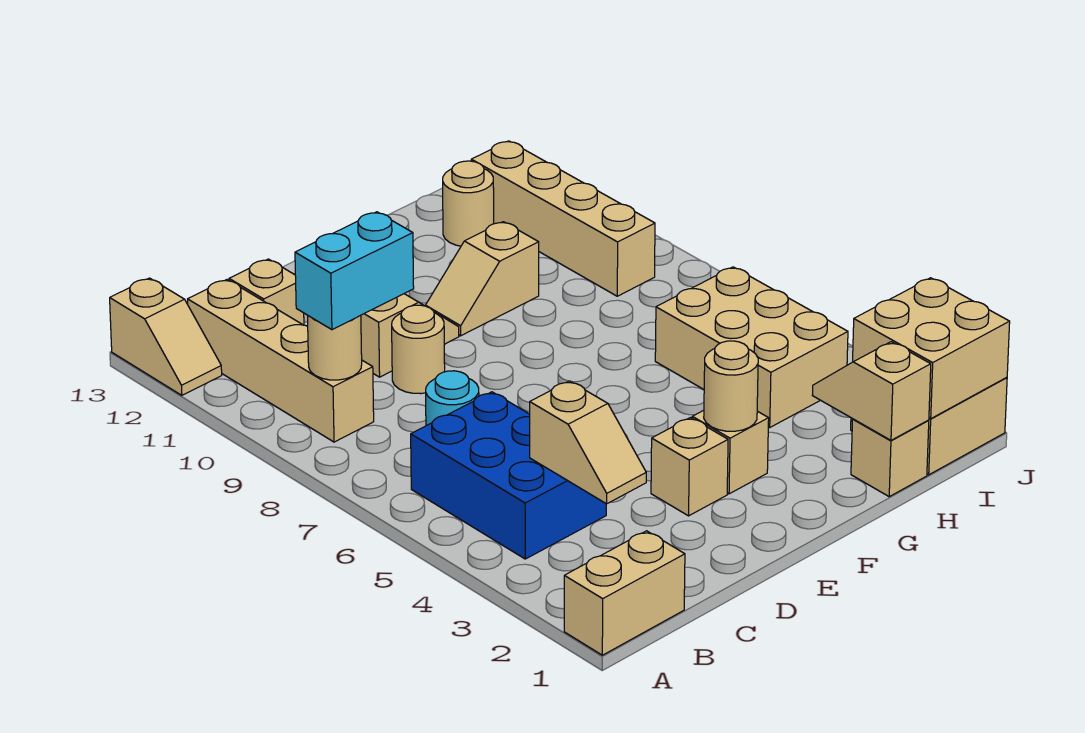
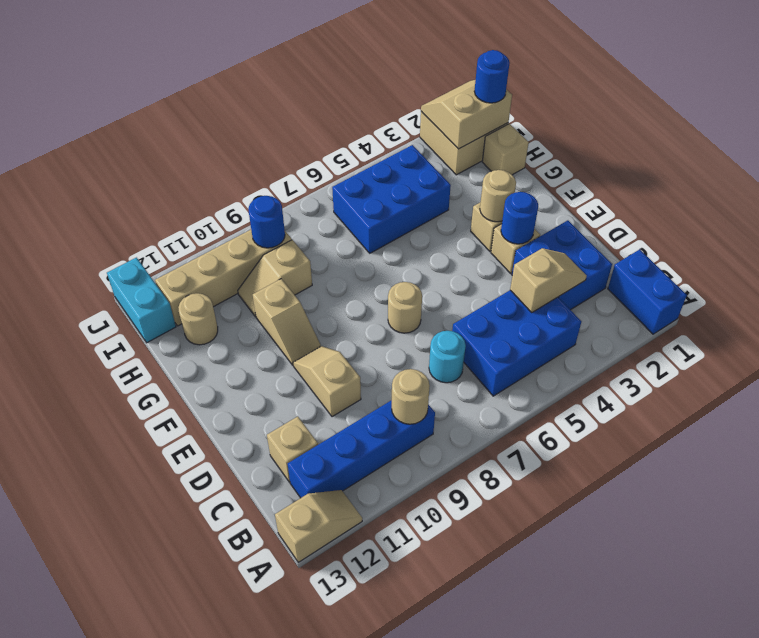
tan 1x2 brick [564,531,685,655] -> blue 1x2 brick [608,249,687,334]
tan 1x4 brick [188,280,374,442] -> blue 1x4 brick [288,400,435,498]
cyan 1x2 brick [295,212,414,330] -> cyan 1x2 brick moved to [107,258,176,343]
none -> blue 2x2 brick [512,220,612,310]
tan 1x1 round brick [392,305,445,394] -> tan 1x1 round brick moved to [388,282,422,333]
none -> blue 1x1 round brick [501,192,538,244]
tan 1x2 slope [812,342,931,440] -> tan 1x2 slope moved to [238,240,312,317]
tan 2x3 brick [655,267,848,427] -> blue 2x3 brick [332,145,451,253]
tan 2x2 brick [853,278,1010,419] -> tan 2x2 slope [421,80,512,149]
none -> blue 1x1 round brick [474,50,510,103]
none -> blue 1x1 round brick [248,196,285,248]

